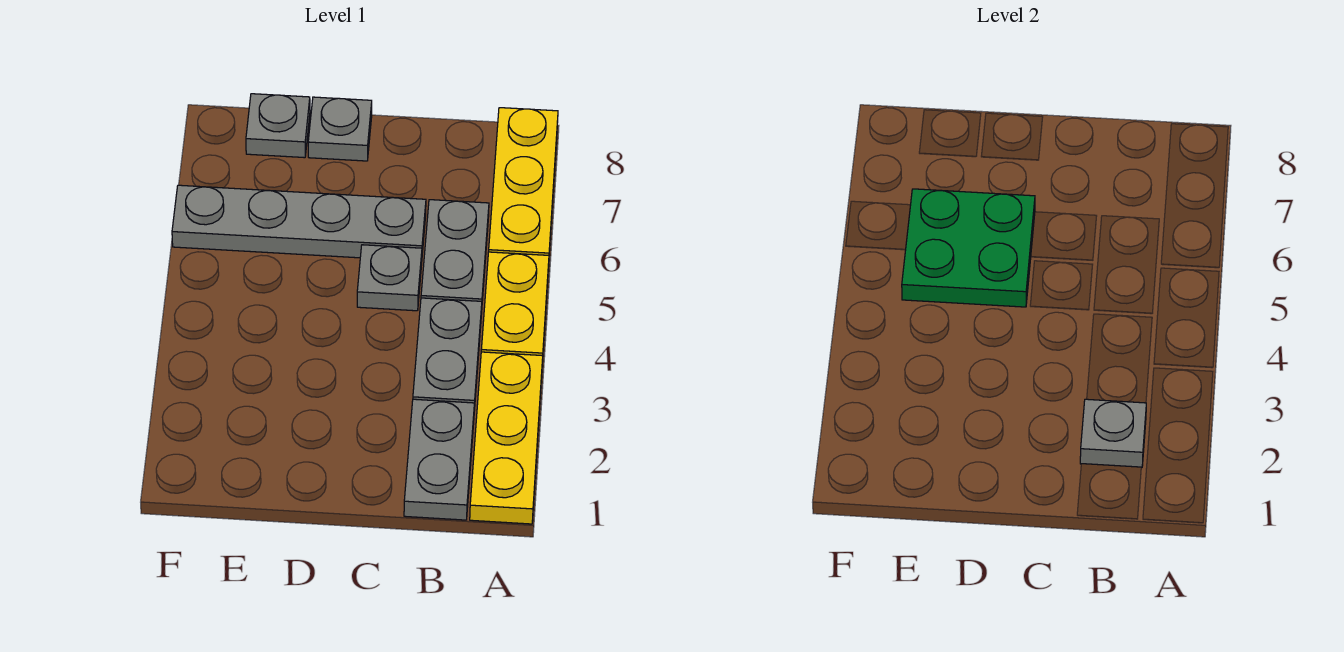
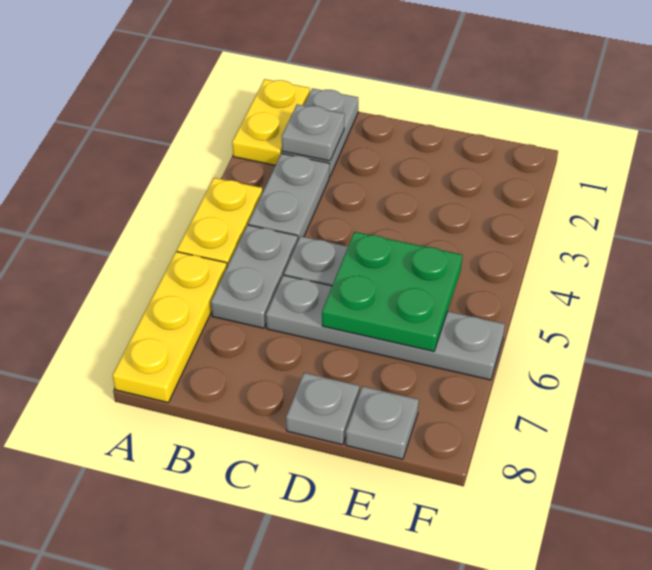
yellow 1x3 plate [470,352,543,524] -> yellow 1x2 plate [232,79,310,165]

